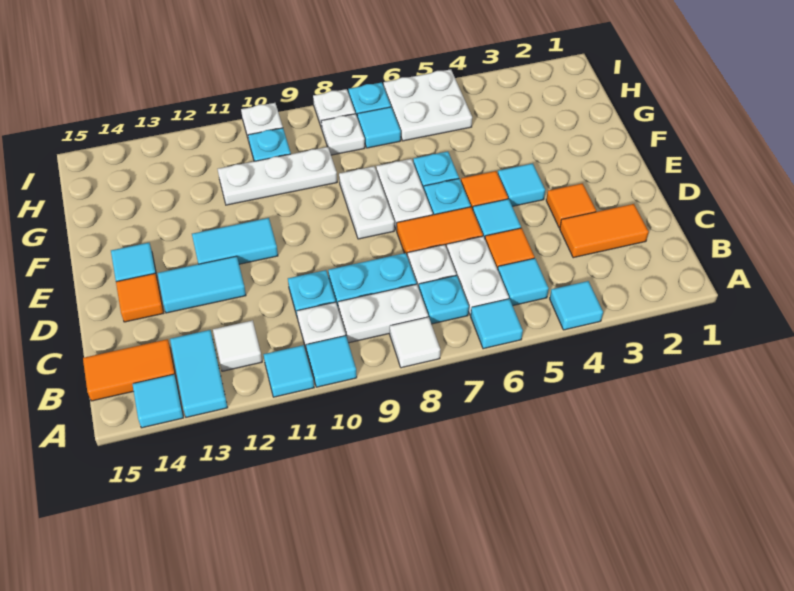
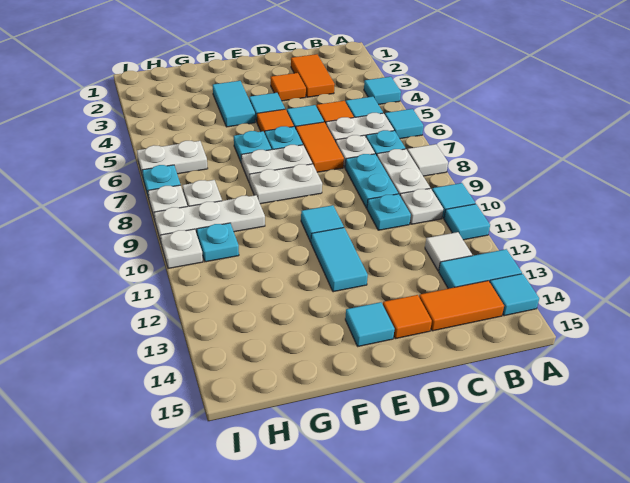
orange 1x2 tile [83,339,176,401] -> orange 1x2 tile turned to [419,281,504,331]
cyan 1x2 tile [157,256,246,313] -> cyan 1x2 tile moved to [213,81,255,127]
white 1x3 plate [218,147,337,205] -> white 1x3 plate turned to [154,195,265,242]
white 2x2 plate [384,69,472,141] -> white 1x2 plate [137,141,208,177]
cyan 1x1 tile [357,107,401,148] -> cyan 1x1 tile moved to [301,205,344,242]

